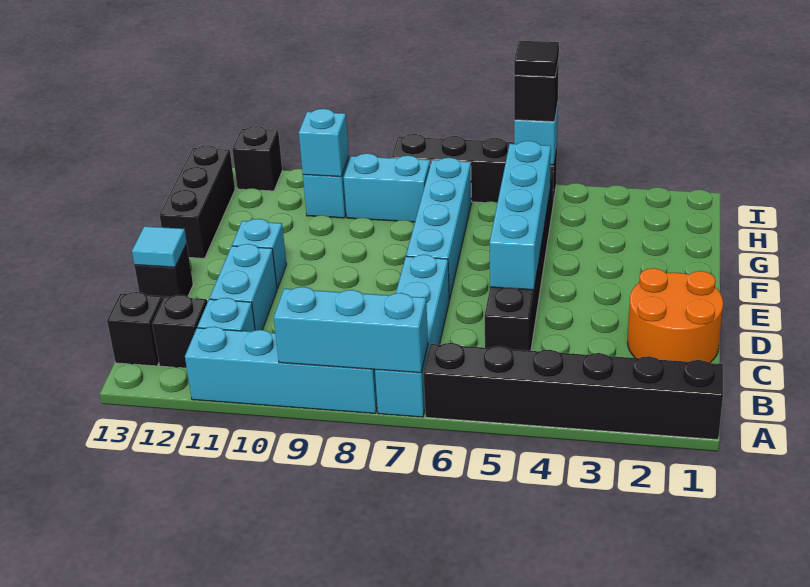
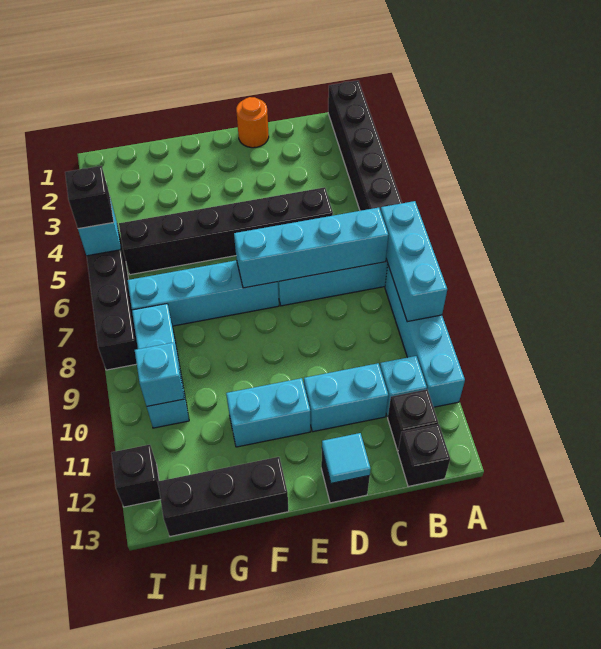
orange 2x2 round brick [628,268,723,363] -> orange 1x1 round brick [236,97,269,148]
cyan 1x4 brick [490,141,551,290] -> cyan 1x4 brick moved to [234,208,388,288]
cyan 1x1 brick [232,219,287,289] -> cyan 1x2 brick [226,378,310,447]
black 1x1 tile [514,41,559,77] -> none

